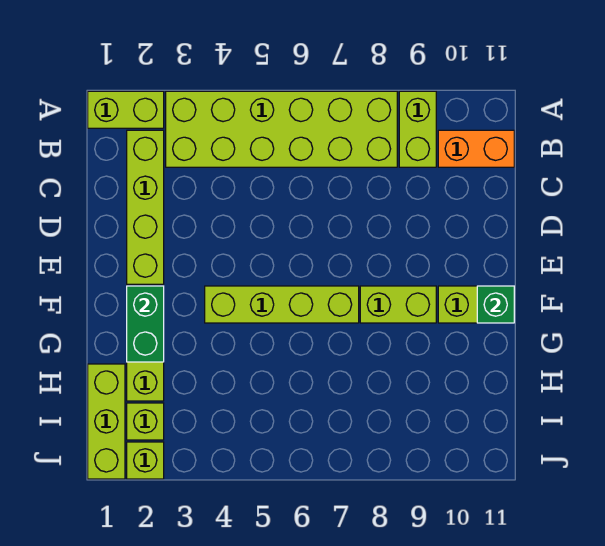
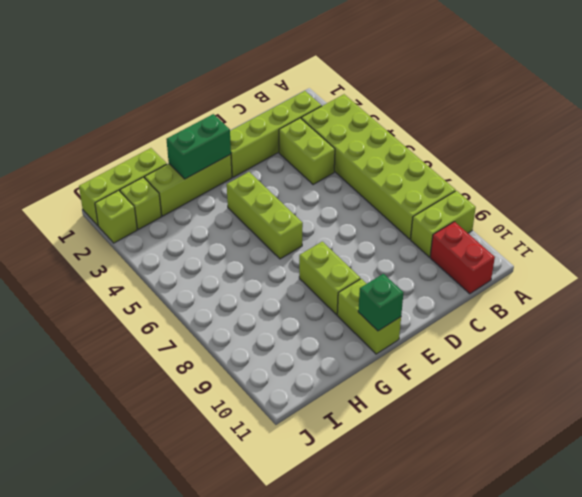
lime 1x2 brick [88,91,164,128] -> lime 1x2 brick moved to [279,118,335,185]
orange 1x2 brick [438,130,514,167] -> red 1x2 brick [430,222,495,294]
lime 1x4 brick [205,286,359,323] -> lime 1x3 brick [227,172,303,259]

